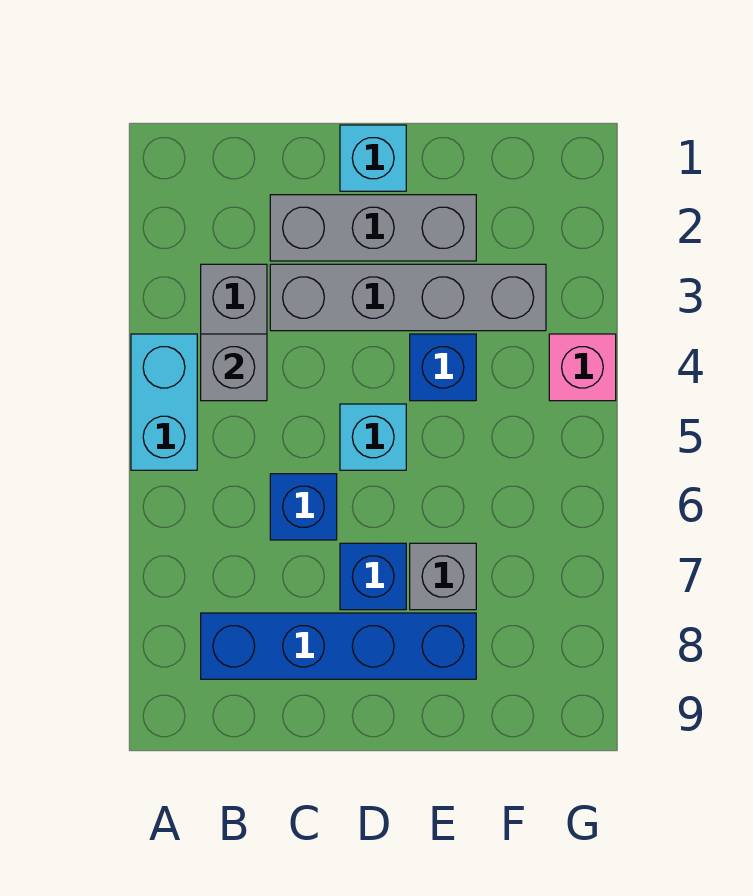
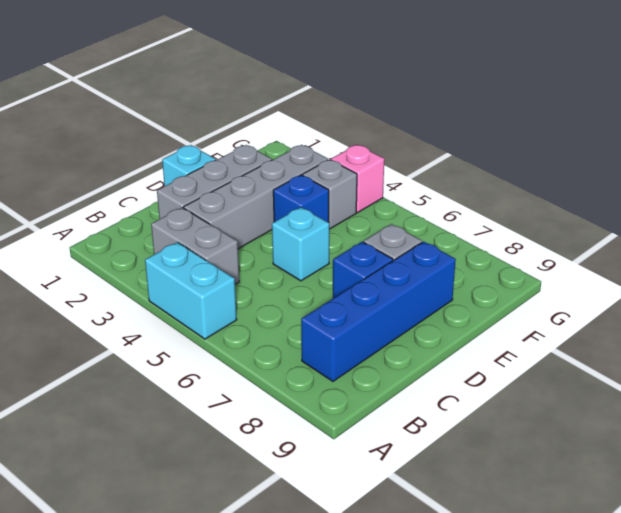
grey 1x1 brick [201,334,267,401] -> grey 1x1 brick moved to [303,160,357,229]
blue 1x1 brick [270,474,337,540] -> none

